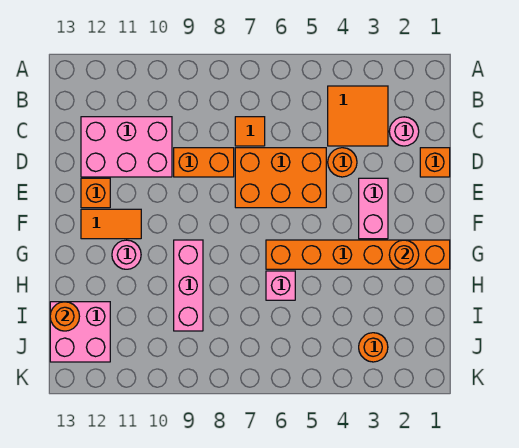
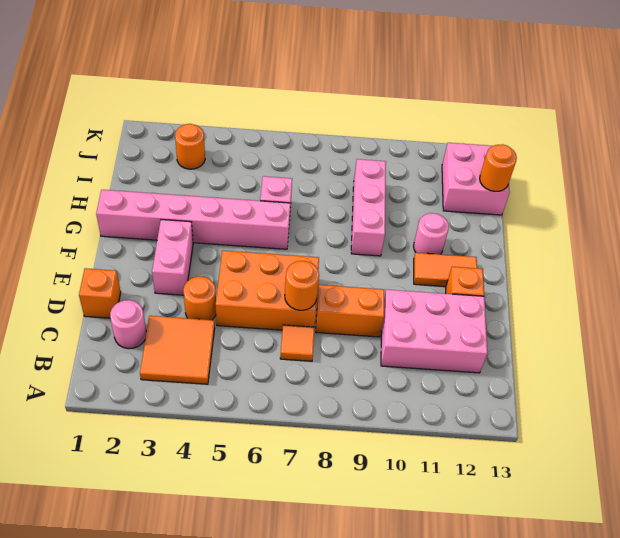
orange 1x6 brick [266,240,450,269] -> pink 1x6 brick [96,190,290,249]
orange 1x1 round brick [389,240,419,269] -> orange 1x1 round brick moved to [285,261,319,310]

